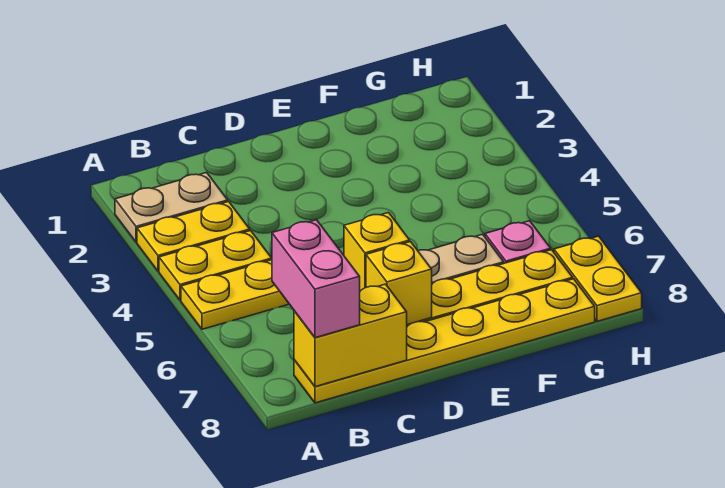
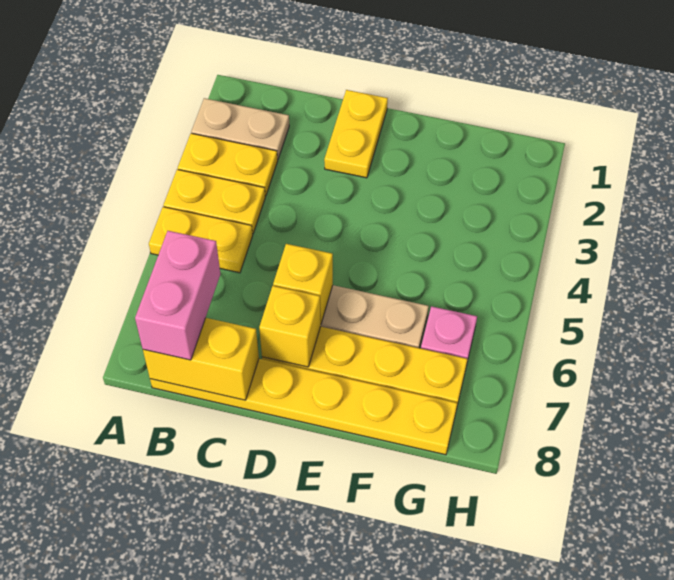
yellow 1x2 plate [554,236,642,321] -> yellow 1x2 plate moved to [324,90,388,178]

